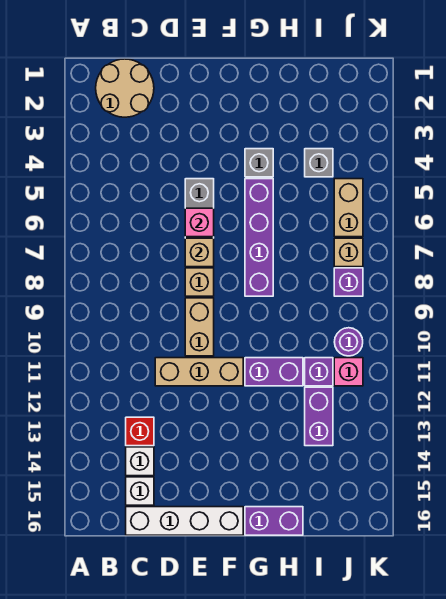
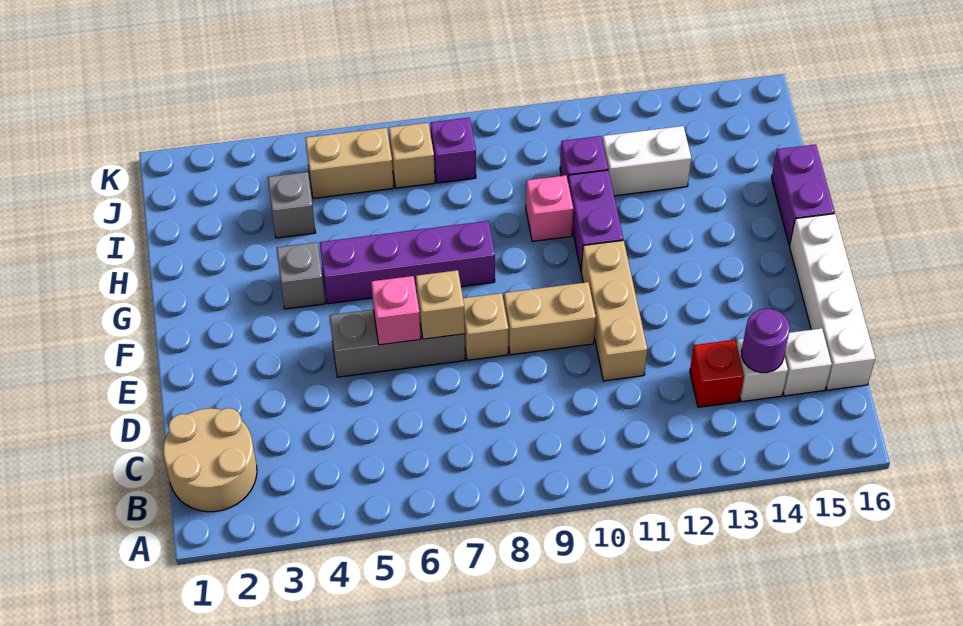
purple 1x2 brick [305,387,333,446] -> white 1x2 brick [602,126,691,196]
purple 1x1 round brick [335,328,363,356] -> purple 1x1 round brick moved to [742,309,790,373]
pink 1x1 brick [334,358,363,386] -> pink 1x1 brick moved to [526,175,573,241]

